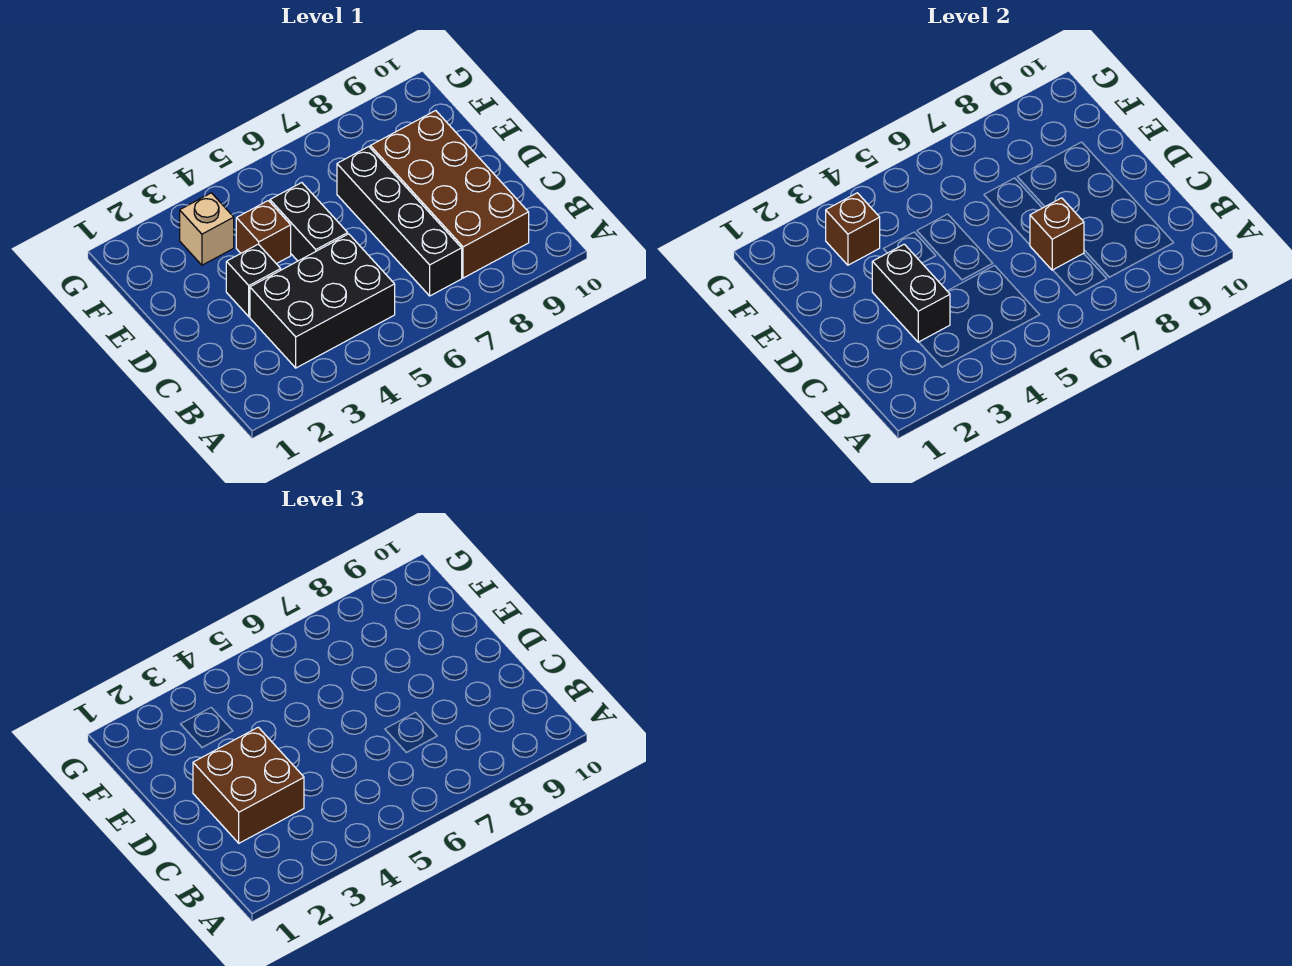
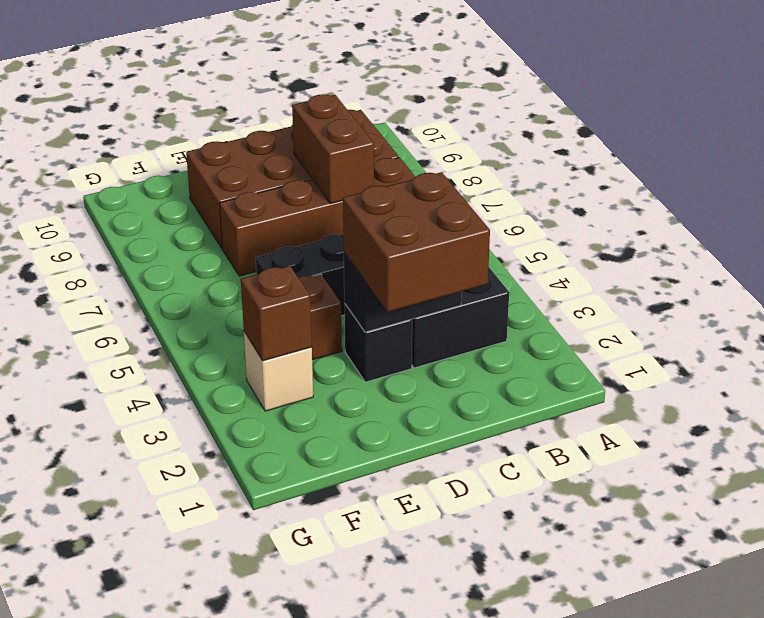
black 1x4 brick [337,147,462,296] -> brown 1x4 brick [220,157,415,276]
brown 1x1 brick [1030,198,1084,270] -> brown 1x2 brick [292,94,374,203]

